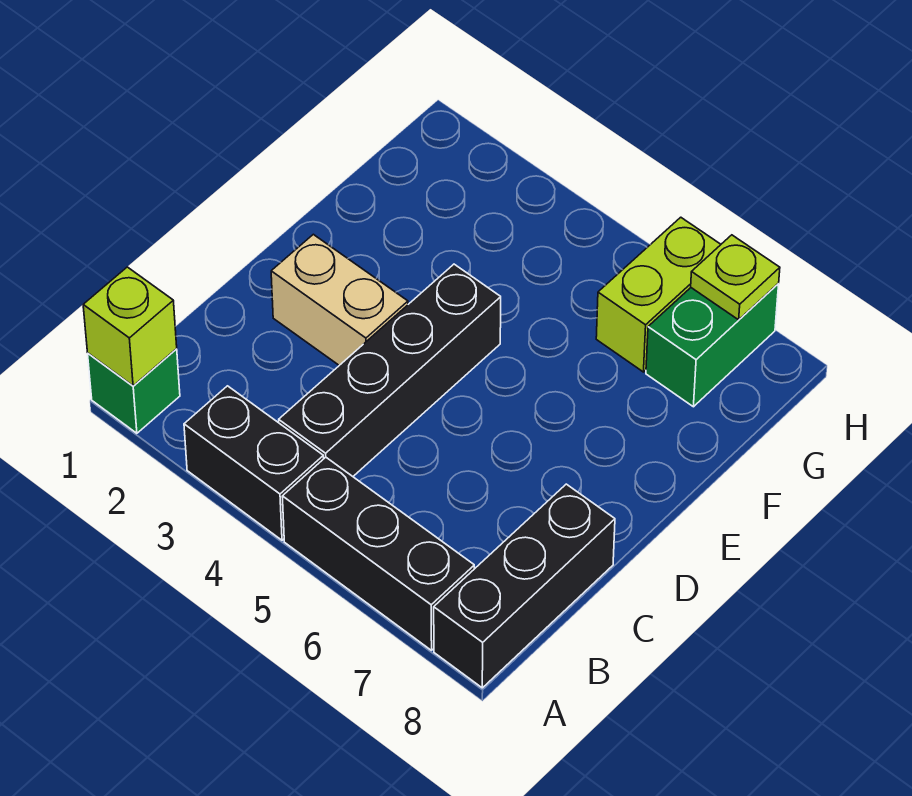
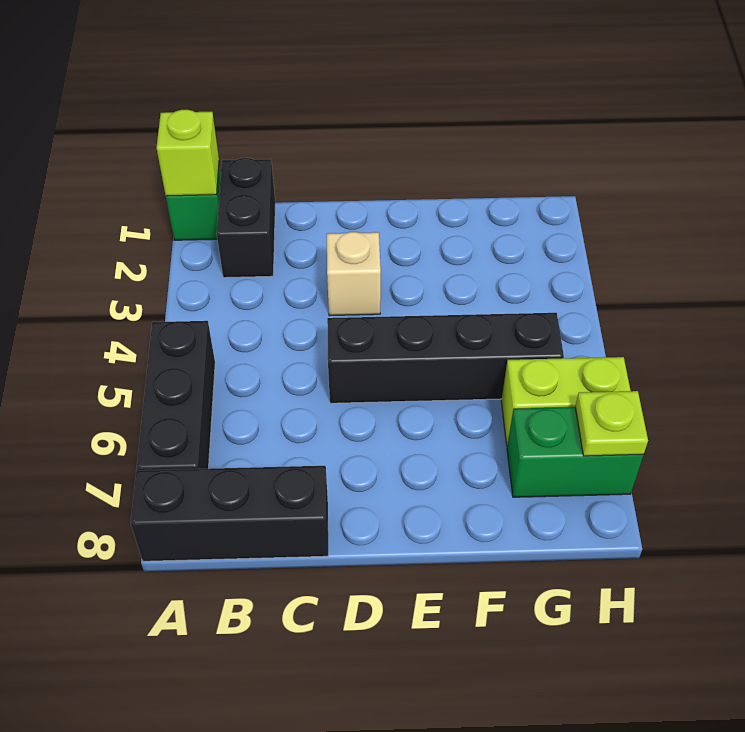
black 1x2 brick [184,386,324,540] -> black 1x2 brick moved to [217,158,275,278]
black 1x4 brick [279,264,501,476] -> black 1x4 brick moved to [327,313,564,403]
tan 1x2 brick [271,234,408,365] -> tan 1x1 brick [327,232,381,316]

